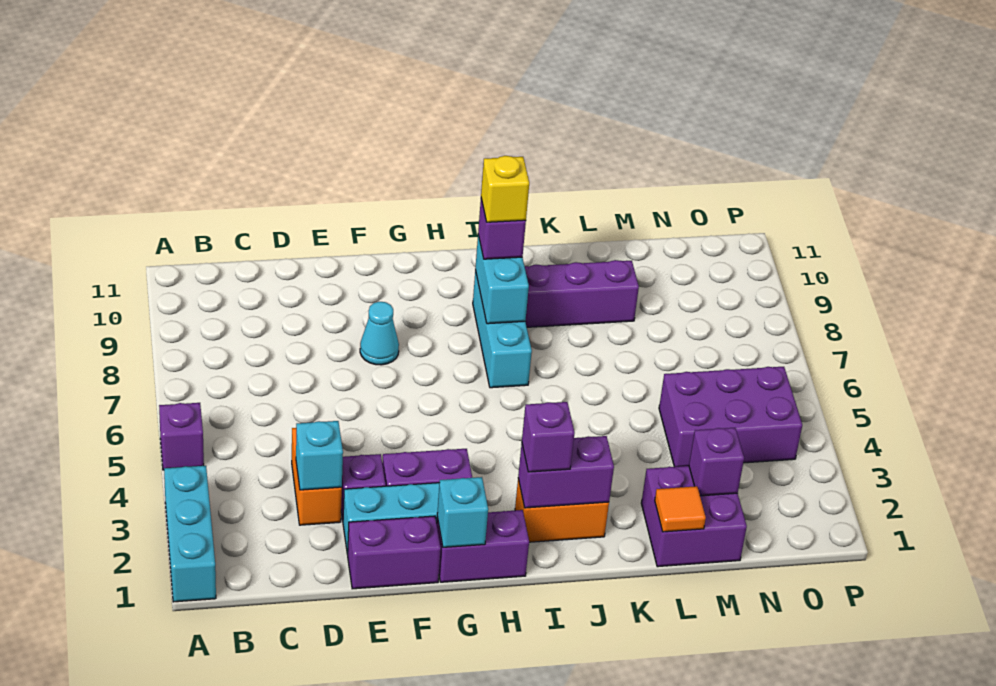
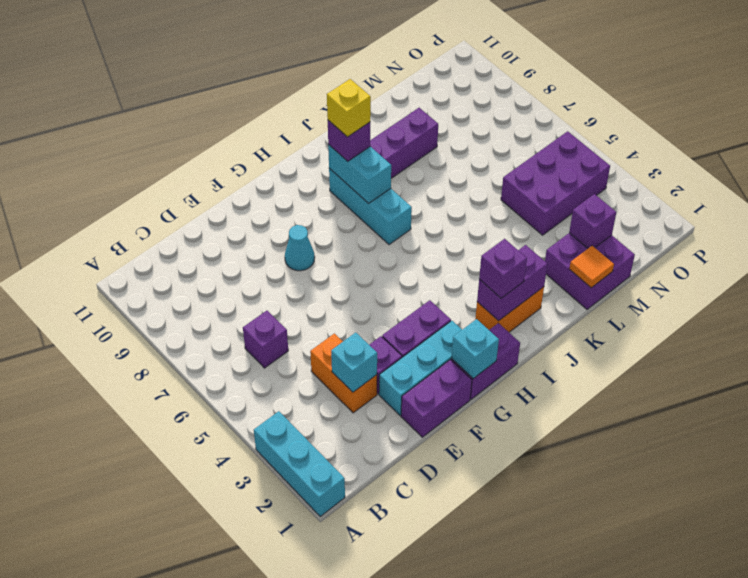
purple 1x1 brick [159,403,204,470] -> purple 1x1 brick moved to [243,311,288,368]

